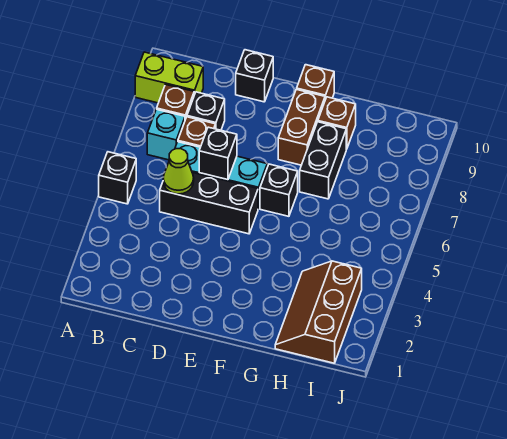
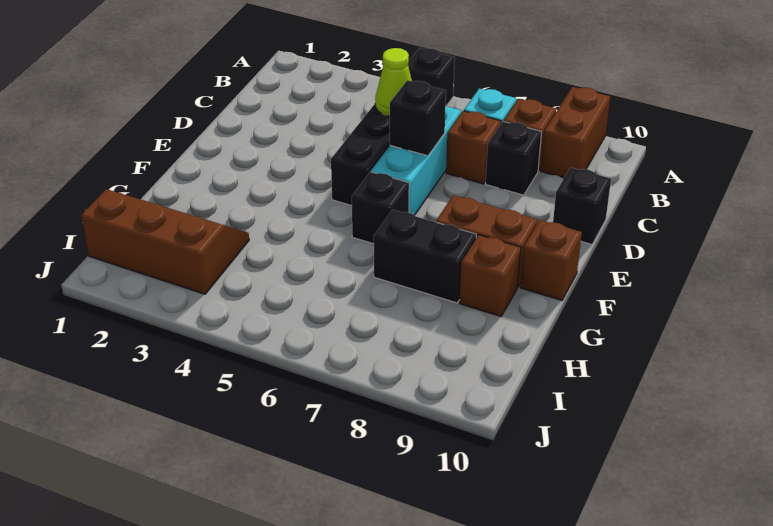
lime 1x2 brick [135,52,203,103] -> brown 1x2 brick [541,87,610,178]

